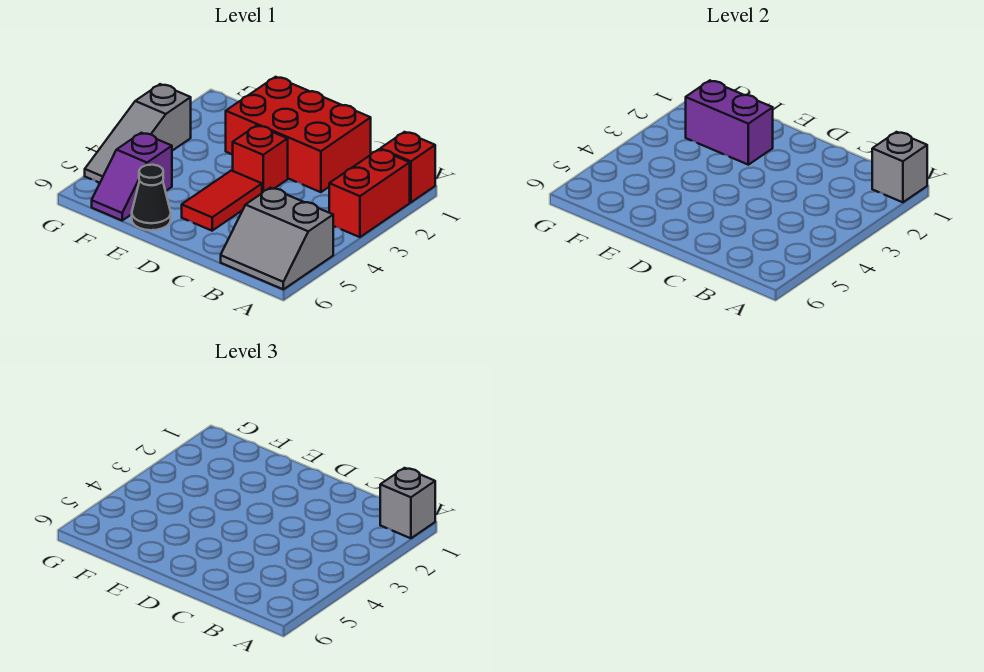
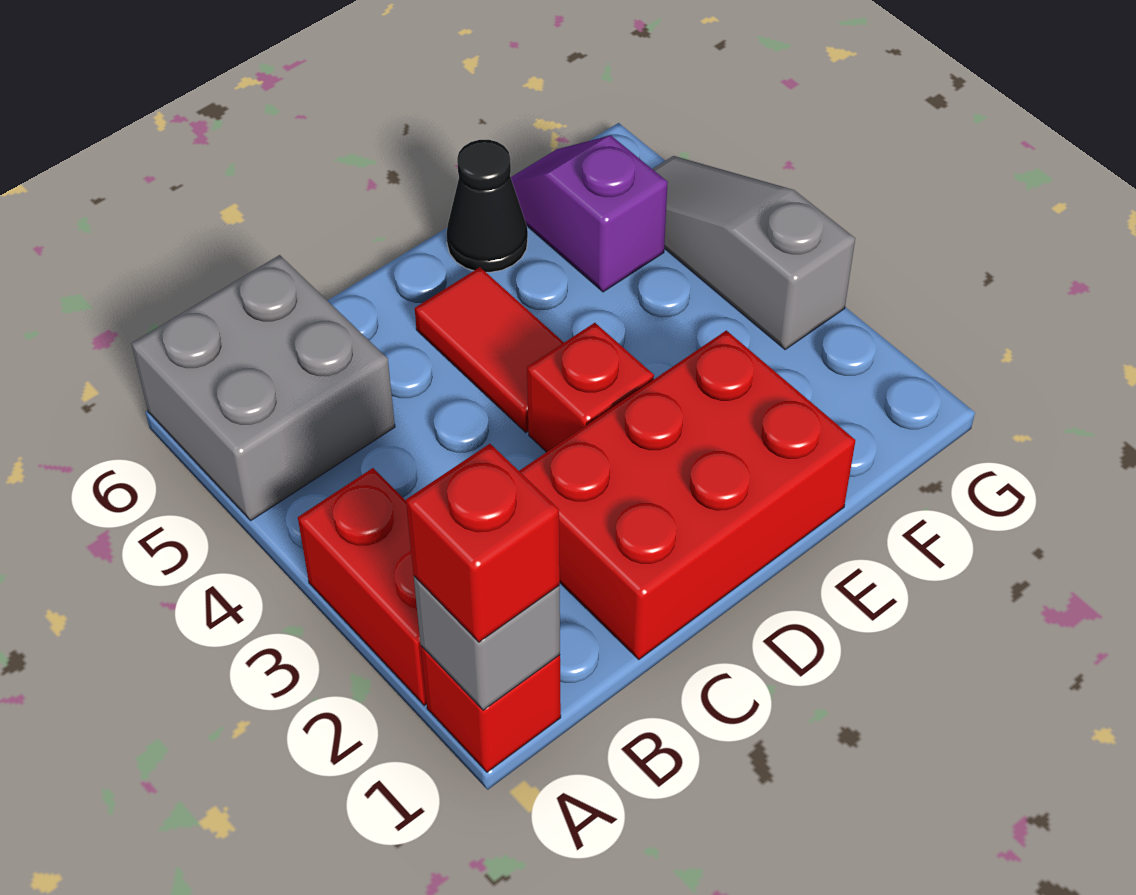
grey 1x1 brick [380,468,435,538] -> red 1x1 brick [406,444,560,642]
grey 2x2 slope [221,188,333,289] -> grey 2x2 brick [131,255,395,520]
purple 1x2 brick [686,81,773,165] -> none

